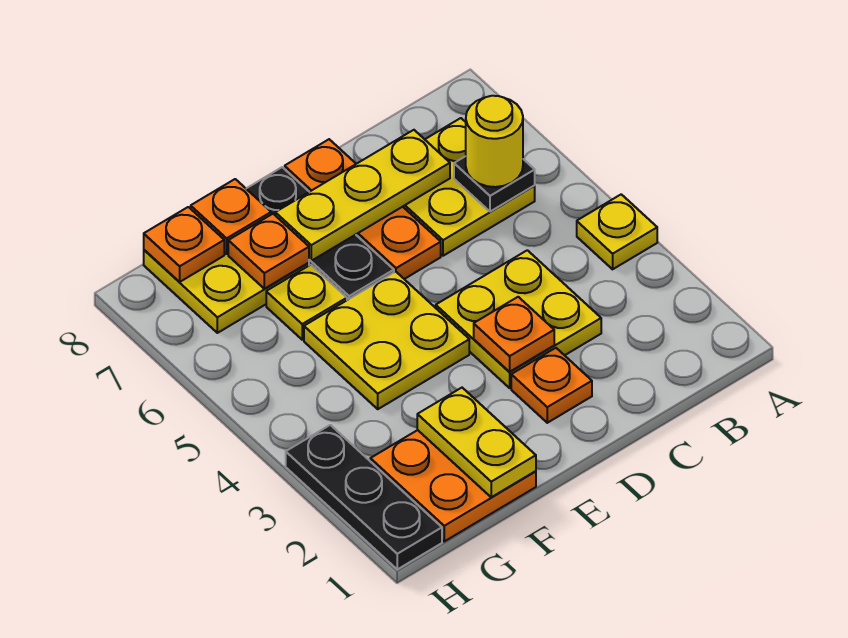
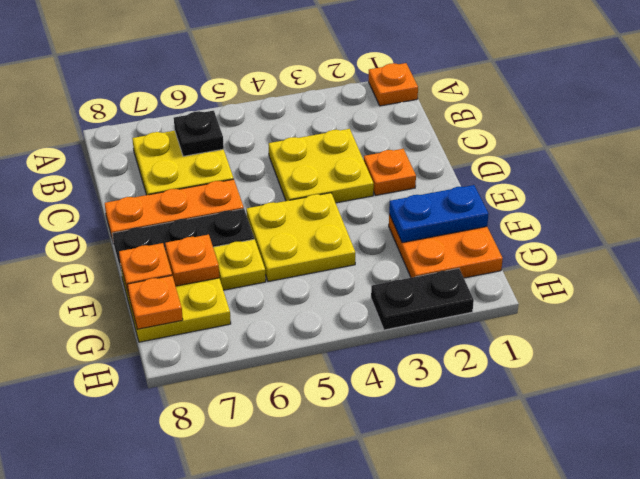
yellow 1x1 plate [577,194,657,269] -> none
yellow 1x1 round brick [466,96,523,187] -> none
yellow 1x3 plate [275,130,450,261] -> none
orange 1x1 plate [474,297,554,372] -> orange 1x1 plate moved to [368,63,418,106]
yellow 1x2 plate [417,388,536,497] -> blue 1x2 plate [389,185,488,243]
black 1x3 plate [286,425,442,569] -> black 1x2 plate [371,268,474,330]

